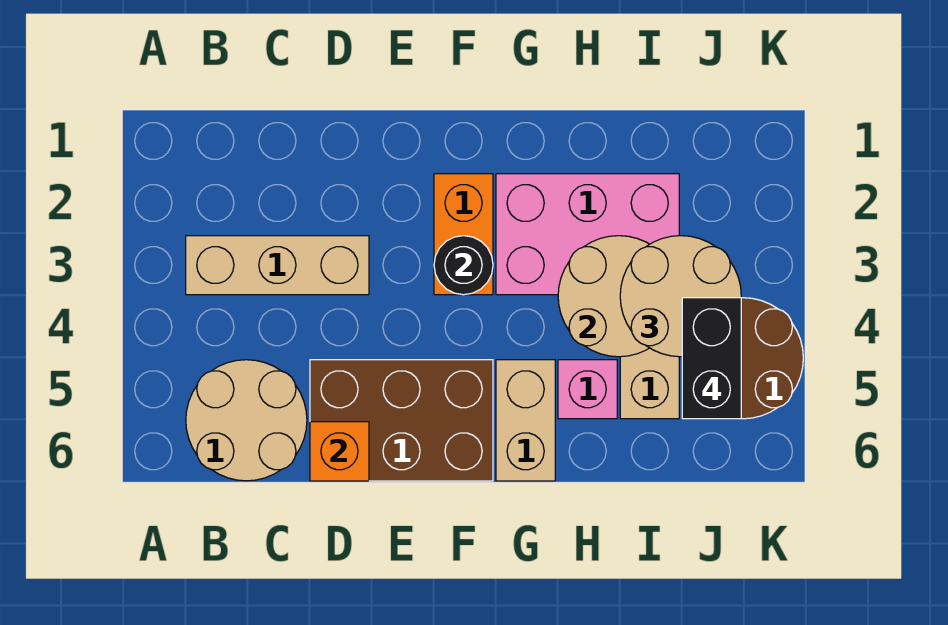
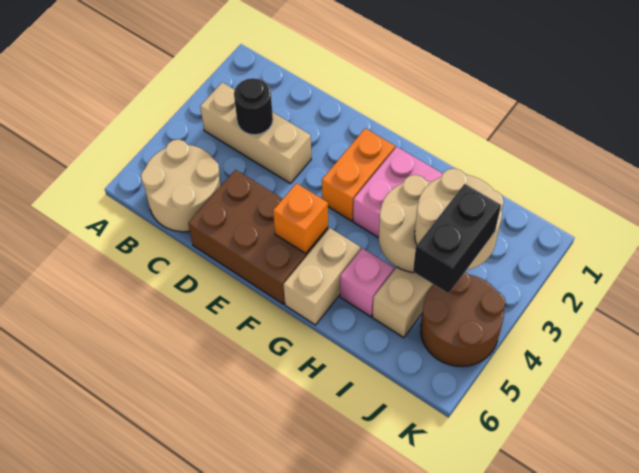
orange 1x1 brick [310,422,369,481] -> orange 1x1 brick moved to [273,183,328,253]
black 1x1 round brick [434,236,493,295] -> black 1x1 round brick moved to [234,78,273,135]

